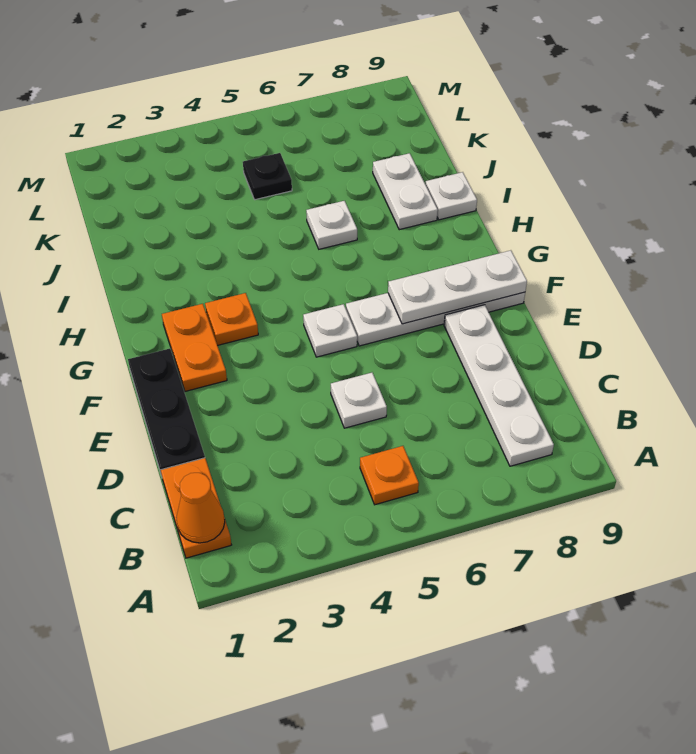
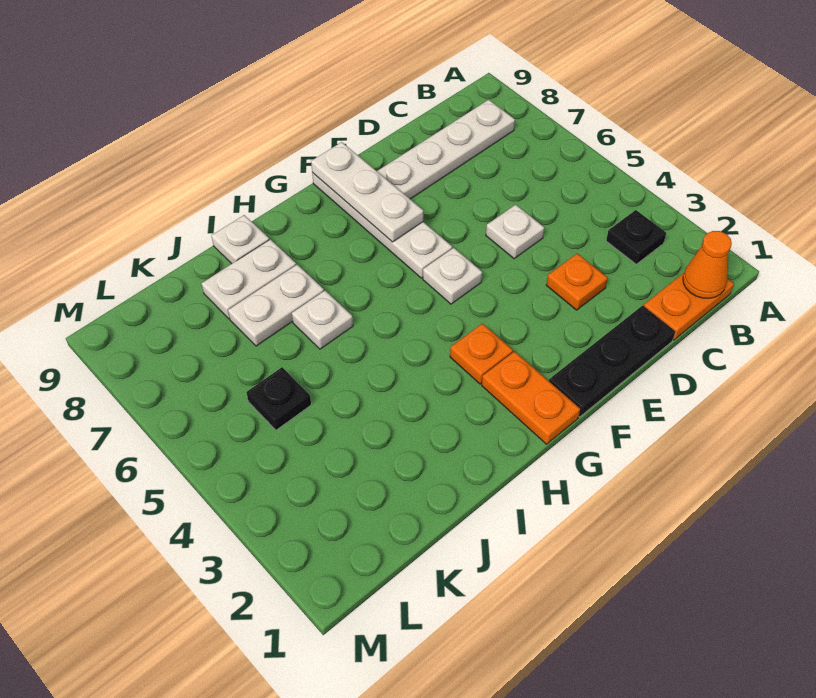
none -> black 1x1 plate [606,210,666,264]
orange 1x1 plate [360,446,419,505] -> orange 1x1 plate moved to [546,254,608,310]
orange 1x2 plate [162,304,227,391] -> orange 1x2 plate turned to [482,352,580,444]
none -> white 1x2 plate [228,265,324,346]

